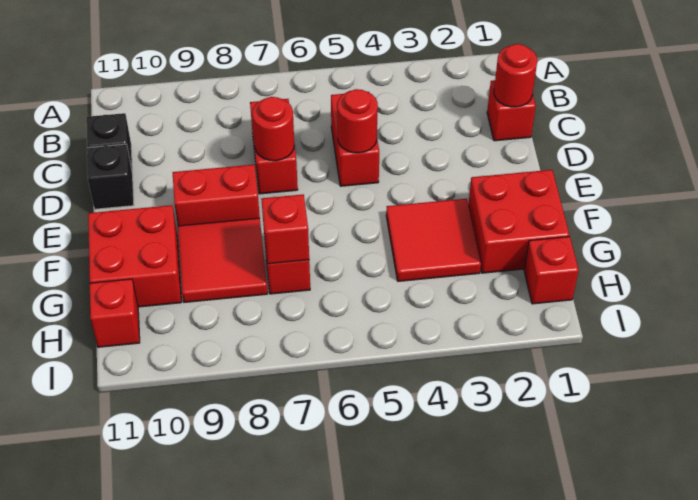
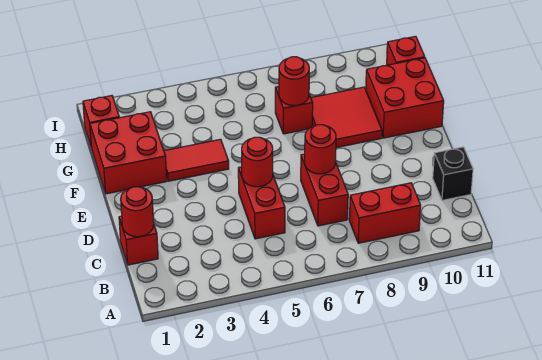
black 1x1 brick [87,144,134,209] -> none
red 1x2 brick [173,165,260,226] -> red 1x2 brick moved to [349,183,421,243]
red 2x2 tile [386,199,481,281] -> red 1x2 tile [164,139,229,181]
red 1x1 brick [261,194,309,264] -> red 1x1 round brick [279,57,309,105]

